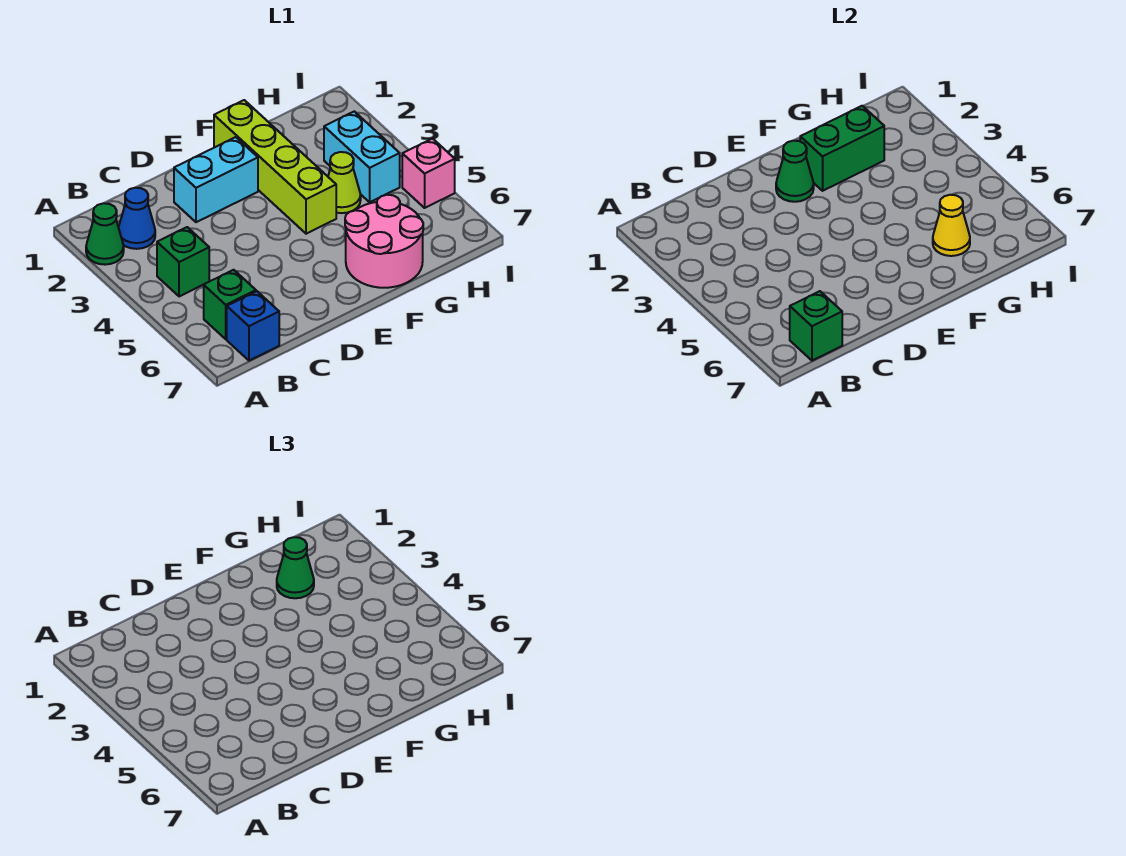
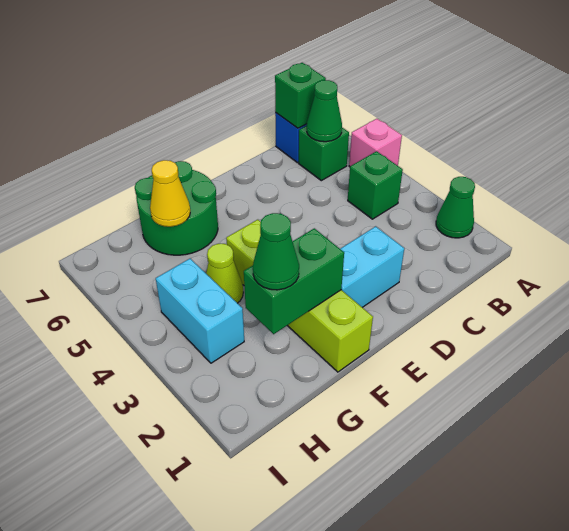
blue 1x1 cone [119,188,155,249] -> none
green 1x1 cone [776,141,814,202] -> green 1x1 cone moved to [307,80,342,142]
pink 2x2 round brick [345,195,423,288] -> green 2x2 round brick [135,161,218,255]
pink 1x1 brick [402,139,455,208] -> pink 1x1 brick moved to [349,119,402,167]

